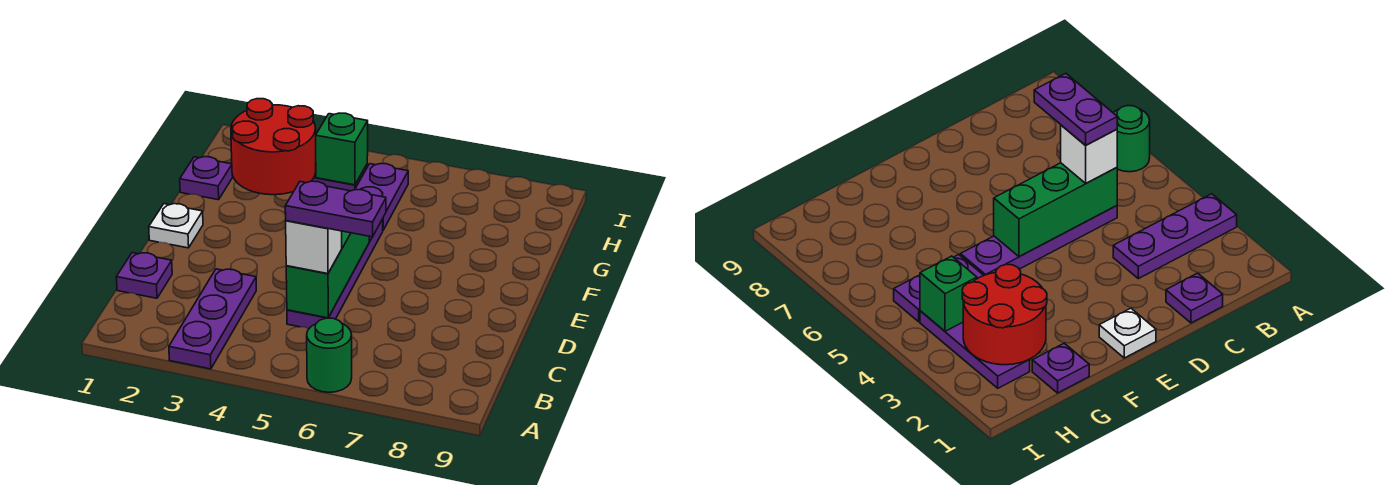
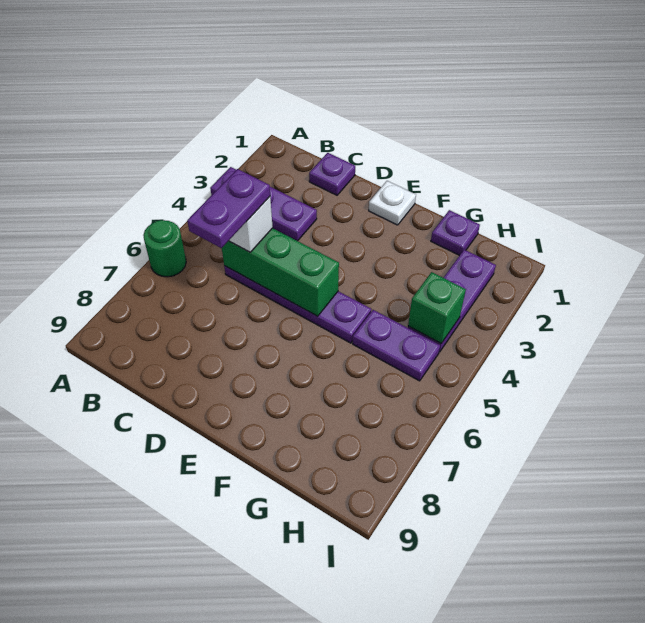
red 2x2 round brick [231,99,316,195] -> none

